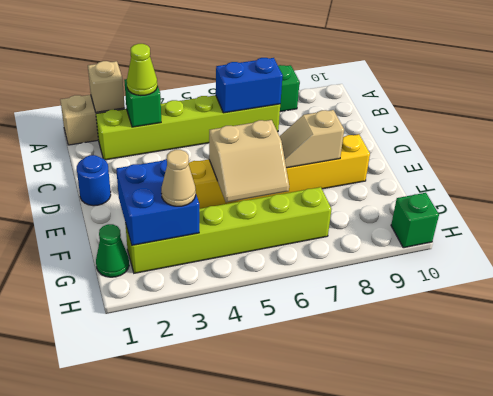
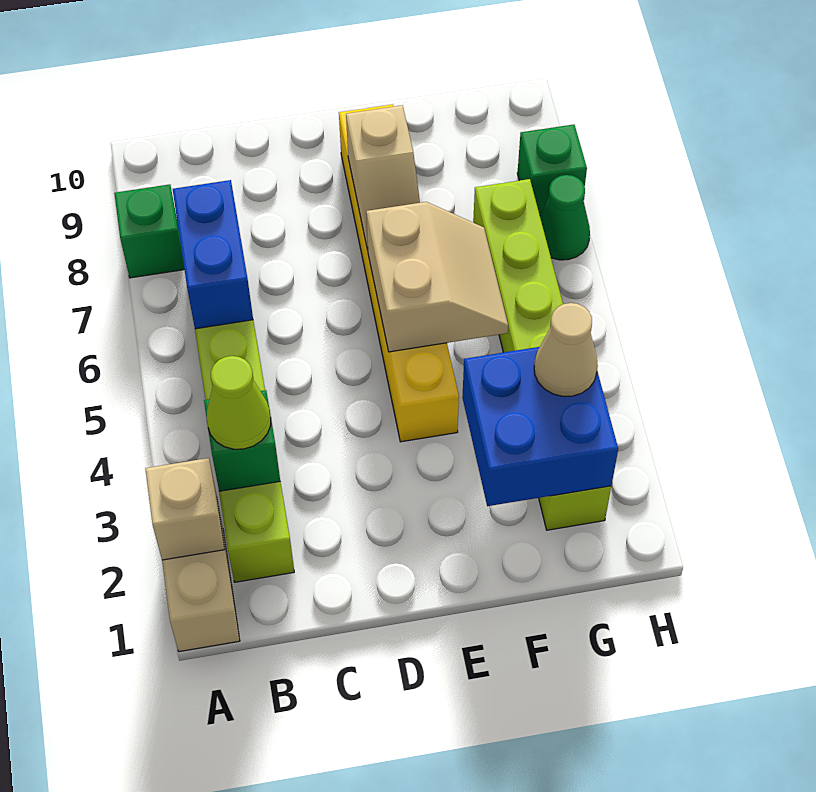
blue 1x1 round brick [77,155,111,206] -> none
green 1x1 cone [96,224,129,277] -> green 1x1 cone moved to [540,175,590,260]
green 1x1 brick [391,193,439,248] -> green 1x1 brick moved to [517,124,587,215]

